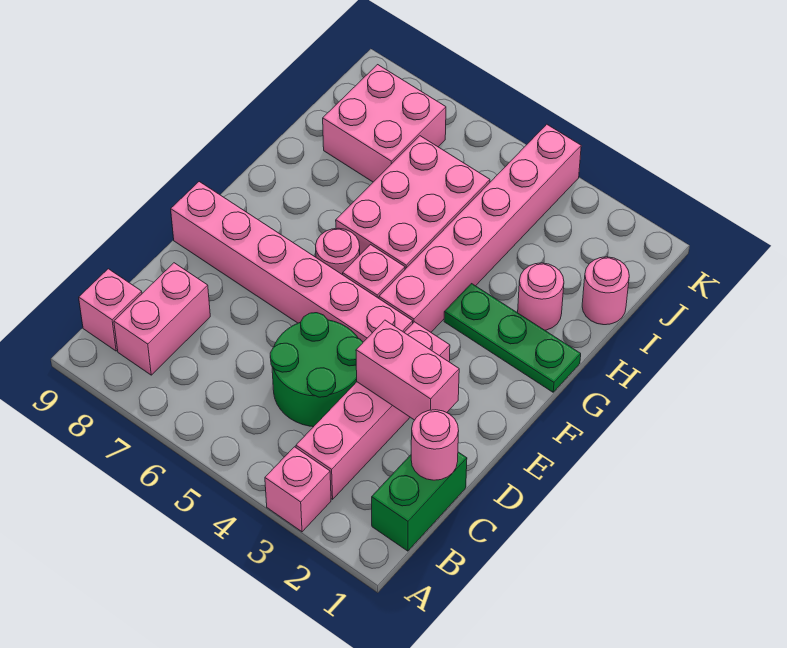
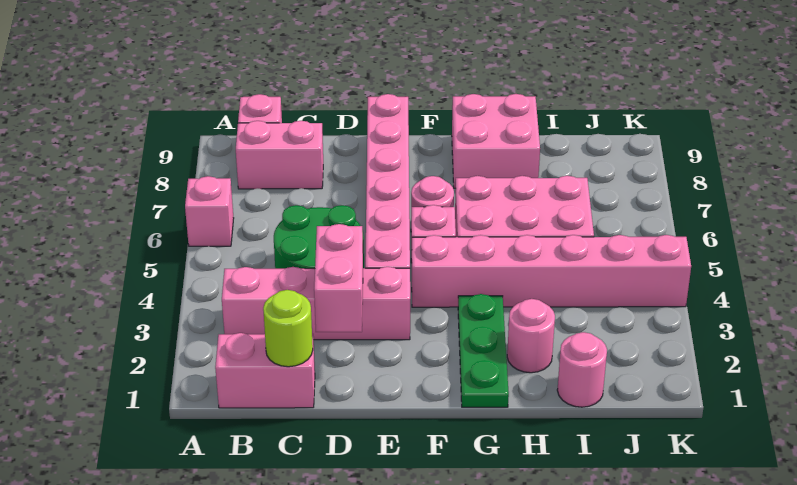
pink 1x1 brick [265,447,331,532] -> pink 1x1 brick moved to [185,176,234,246]
green 1x2 brick [372,452,467,551] -> pink 1x2 brick [215,333,315,408]
pink 1x1 round brick [411,410,459,480] -> lime 1x1 round brick [263,290,313,367]
pink 2x2 brick [323,65,446,182] -> pink 2x2 brick moved to [452,94,540,188]

